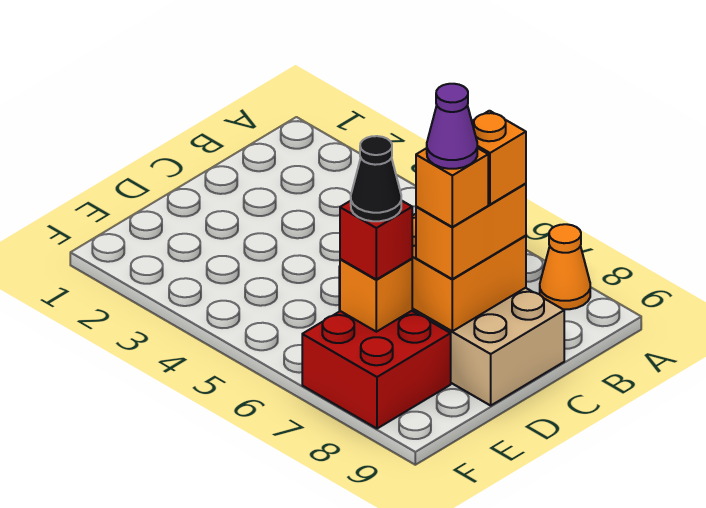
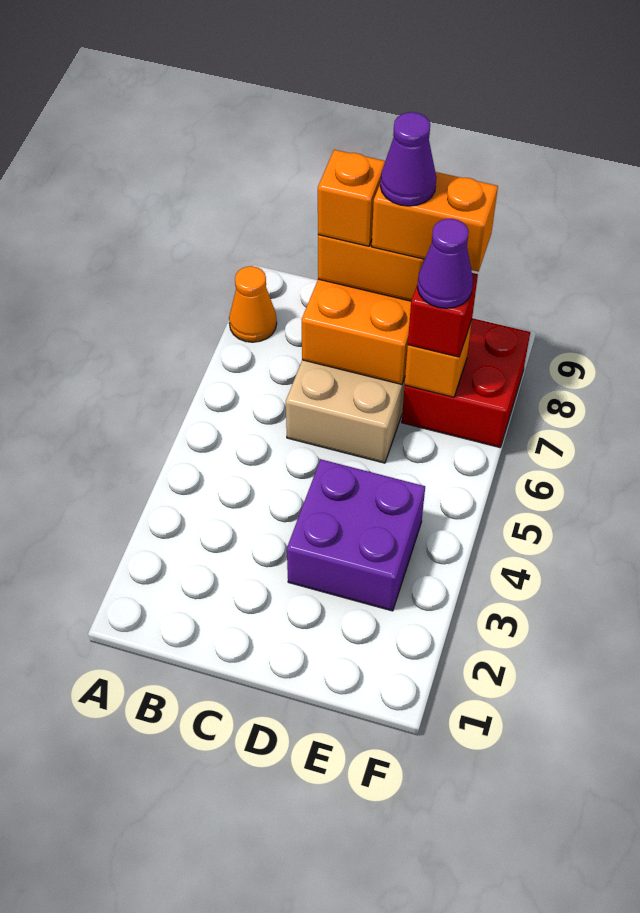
none -> purple 2x2 brick [287,459,425,611]
orange 1x1 brick [416,148,488,227] -> orange 1x2 brick [372,172,498,272]
black 1x1 cone [351,136,401,221] -> purple 1x1 cone [417,219,473,308]

